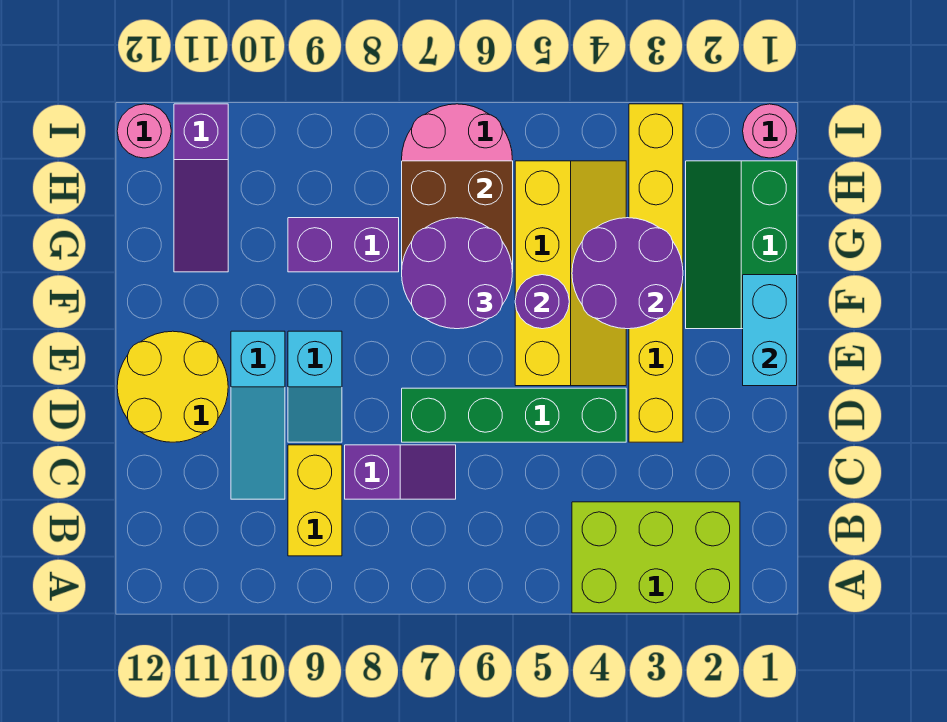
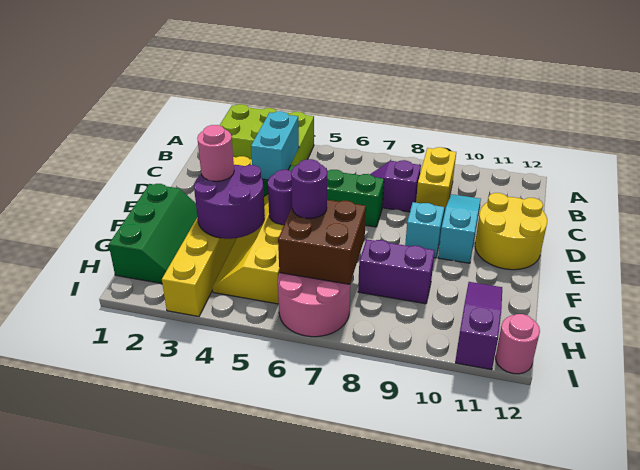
cyan 1x2 brick [743,275,797,386] -> cyan 1x2 brick moved to [251,111,299,180]
purple 2x2 round brick [402,218,512,329] -> purple 1x1 round brick [291,159,327,219]
pink 1x1 round brick [743,104,797,158] -> pink 1x1 round brick moved to [197,125,234,181]

